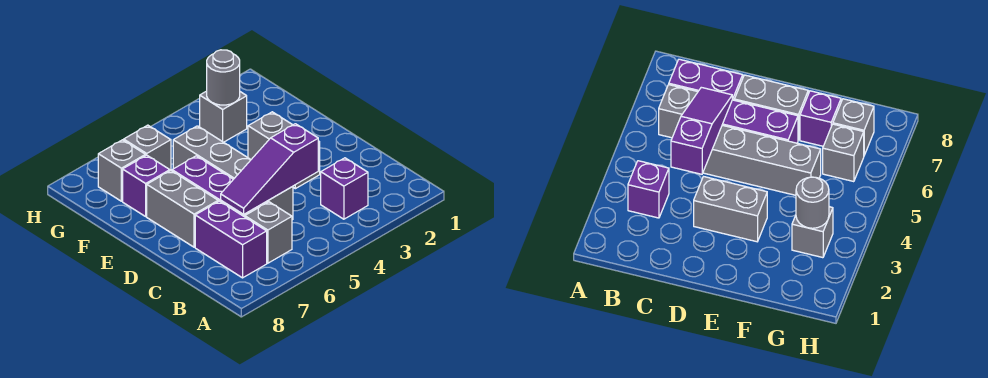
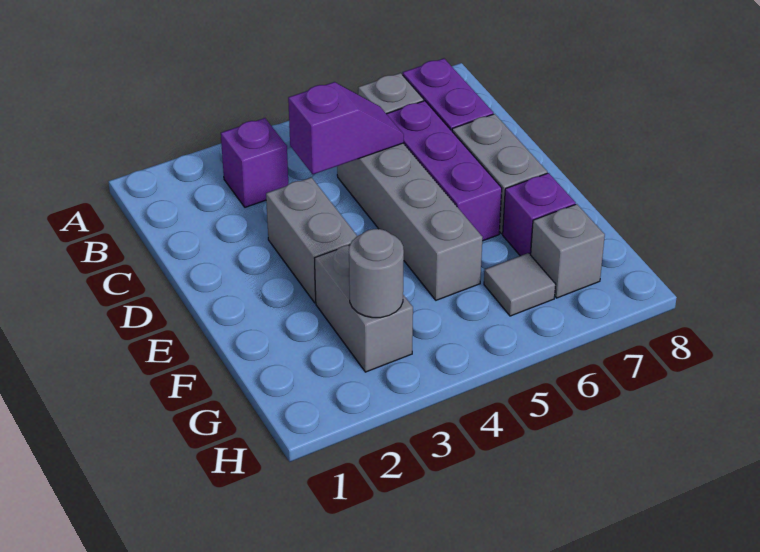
purple 1x3 slope [221,124,318,214] -> purple 1x2 slope [288,82,404,174]
grey 1x1 brick [200,91,247,142] -> grey 1x2 brick [315,245,413,372]
grey 1x1 brick [124,125,171,171] -> grey 1x1 tile [484,253,556,316]

